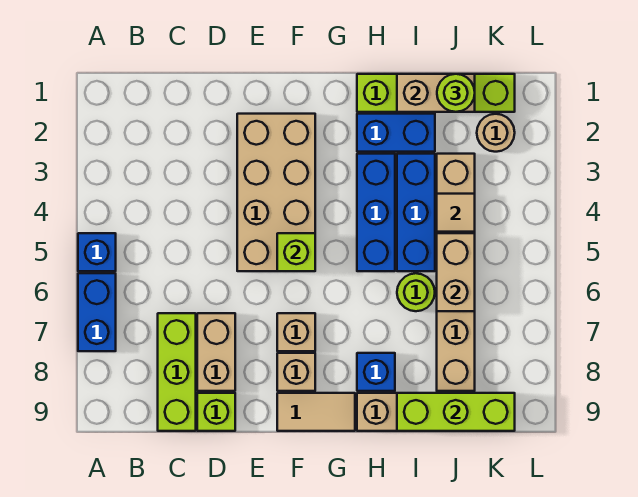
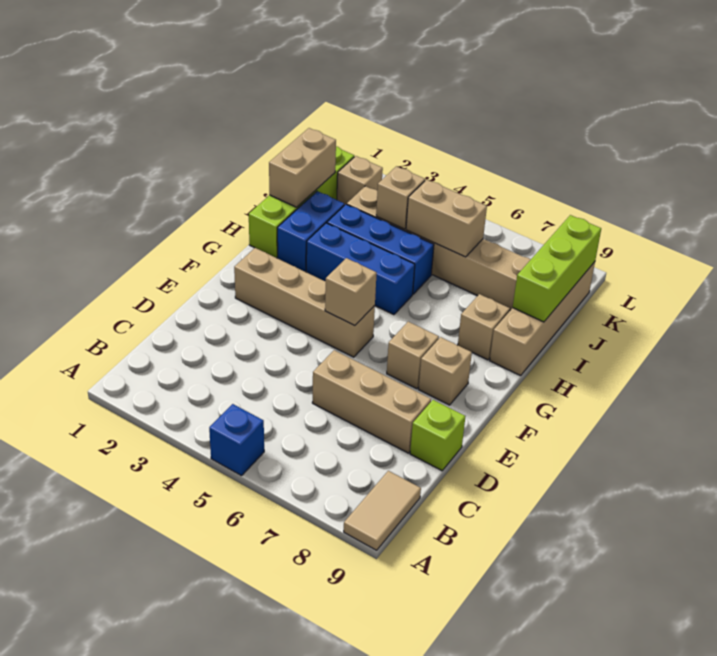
blue 1x2 brick [78,273,116,351] -> none
lime 1x3 brick [158,313,196,431] -> none
tan 1x2 brick [197,313,235,391] -> tan 1x3 brick [312,350,431,453]
tan 2x4 brick [237,114,315,271] -> tan 1x4 brick [234,248,375,357]
lime 1x1 brick [277,233,315,271] -> tan 1x1 brick [325,258,377,326]
tan 1x2 tile [277,393,355,431] -> tan 1x2 tile moved to [344,471,421,550]
blue 1x1 brick [357,353,395,391] -> tan 1x1 brick [458,294,510,360]
lime 1x1 round brick [397,273,435,311] -> none
lime 1x1 round brick [437,74,475,112] -> none
tan 1x1 tile [437,194,475,232] -> tan 1x1 brick [376,166,425,229]
tan 1x1 round brick [477,114,515,152] -> tan 1x1 brick [337,156,383,205]

